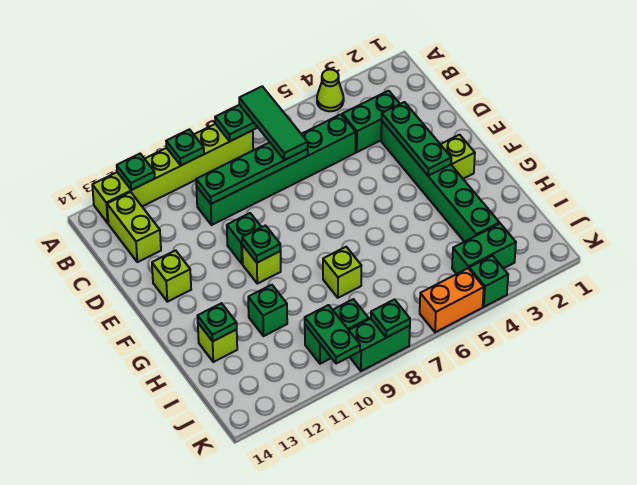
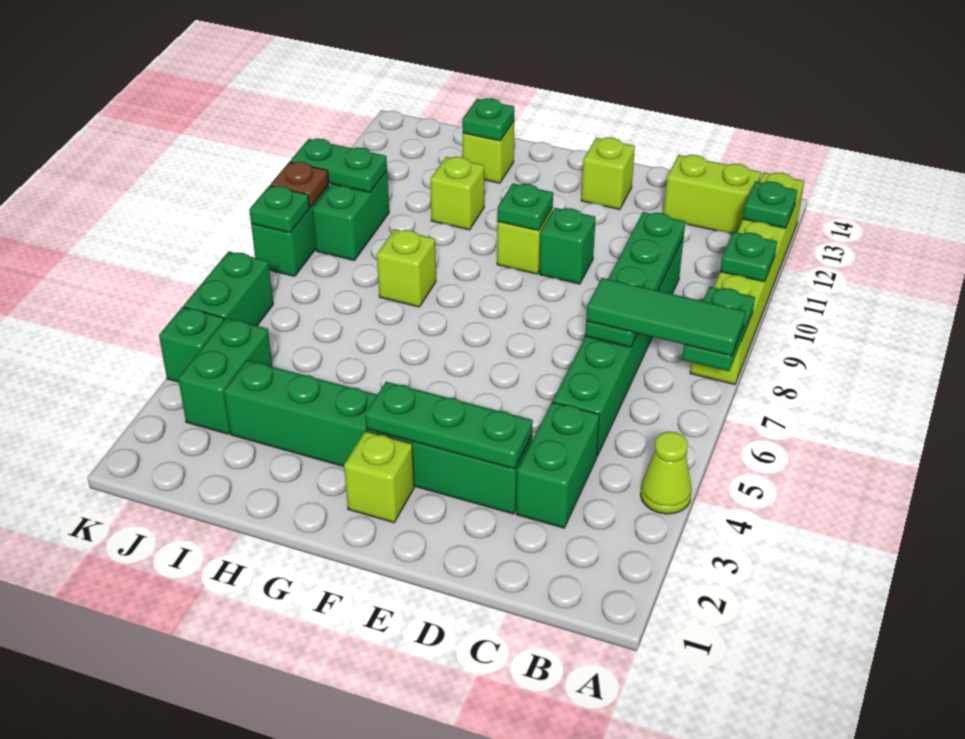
green 1x1 brick [248,285,287,336] -> lime 1x1 brick [430,157,484,230]
orange 1x2 brick [420,268,484,332] -> green 1x2 brick [184,251,273,326]
none -> brown 1x1 plate [270,162,329,208]

